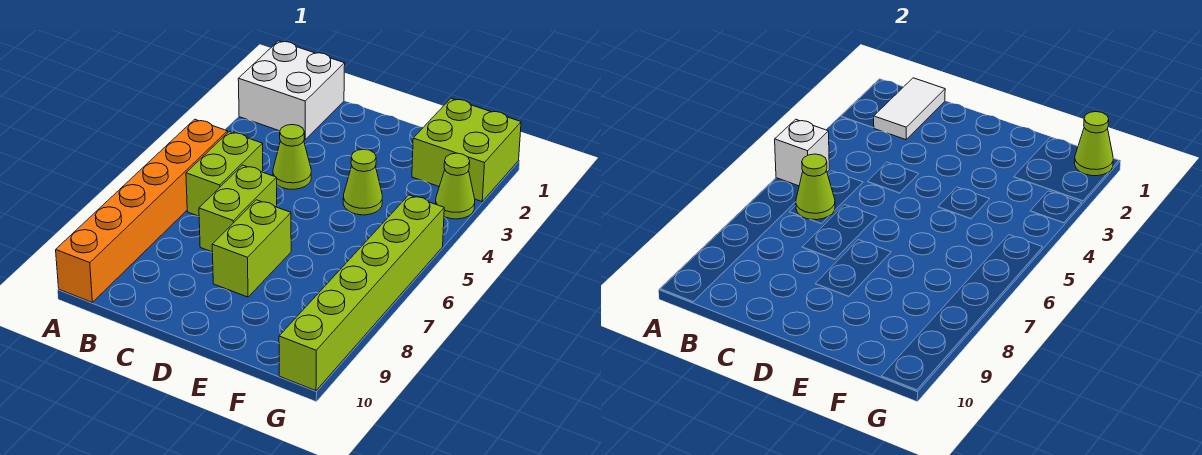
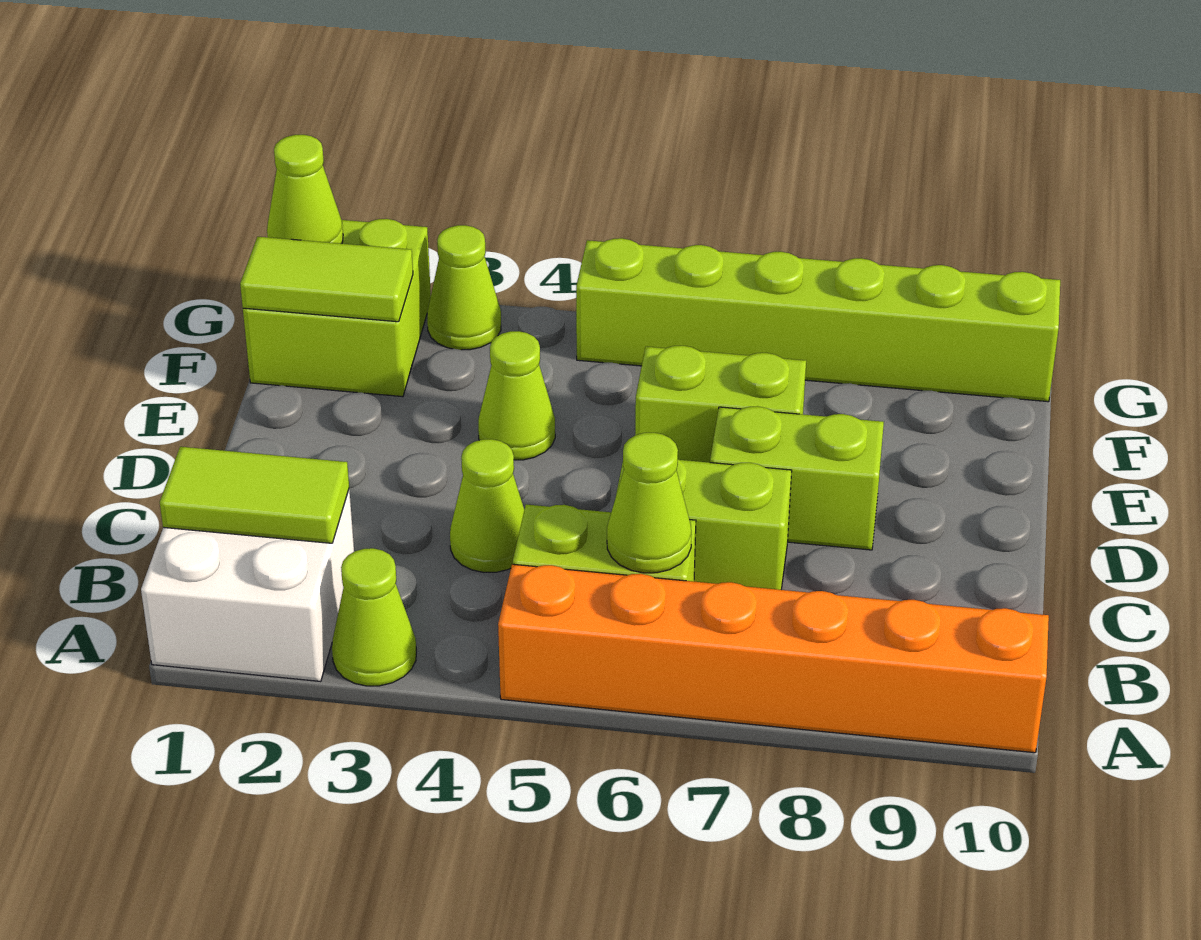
none -> lime 1x1 cone [332,548,416,686]
white 1x1 brick [775,119,829,186] -> none
white 1x2 tile [874,78,945,140] -> lime 1x2 tile [160,447,349,543]
none -> lime 1x2 brick [635,346,806,463]
none -> lime 1x2 tile [240,237,413,322]

